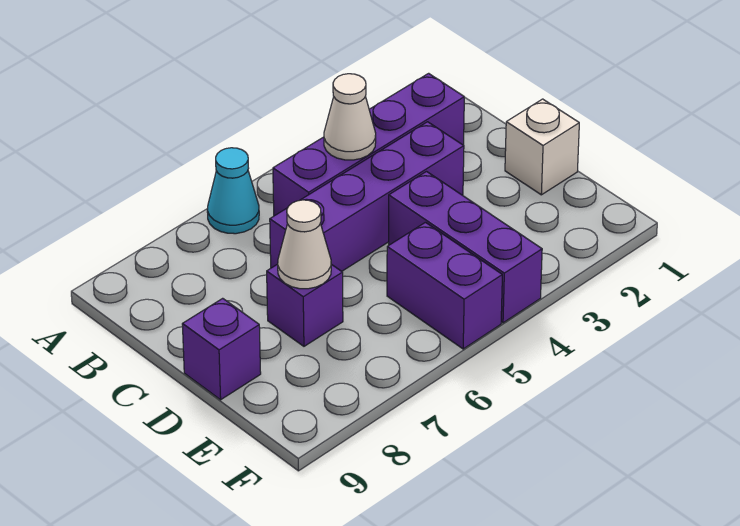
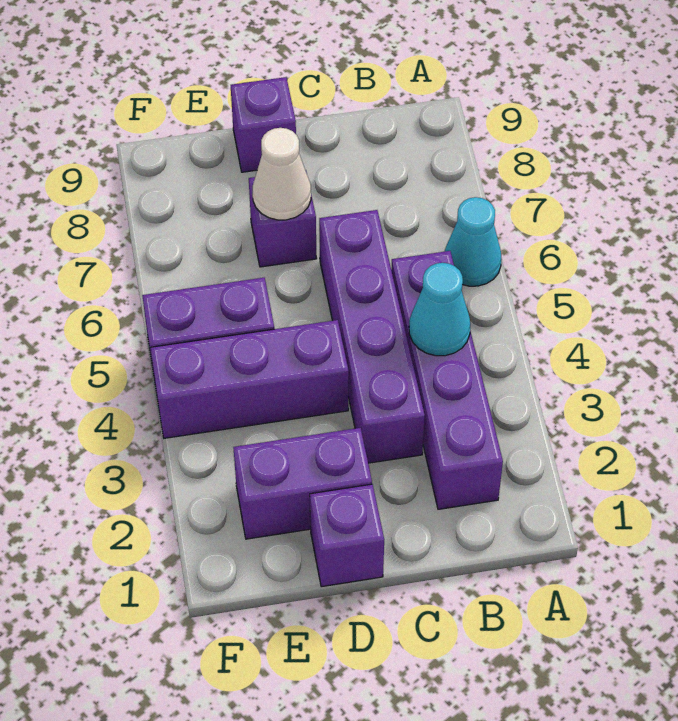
white 1x1 cone [324,74,376,160] -> cyan 1x1 cone [409,263,470,356]
white 1x1 brick [505,99,579,195] -> purple 1x1 brick [310,484,384,587]
none -> purple 1x2 brick [233,428,372,539]

